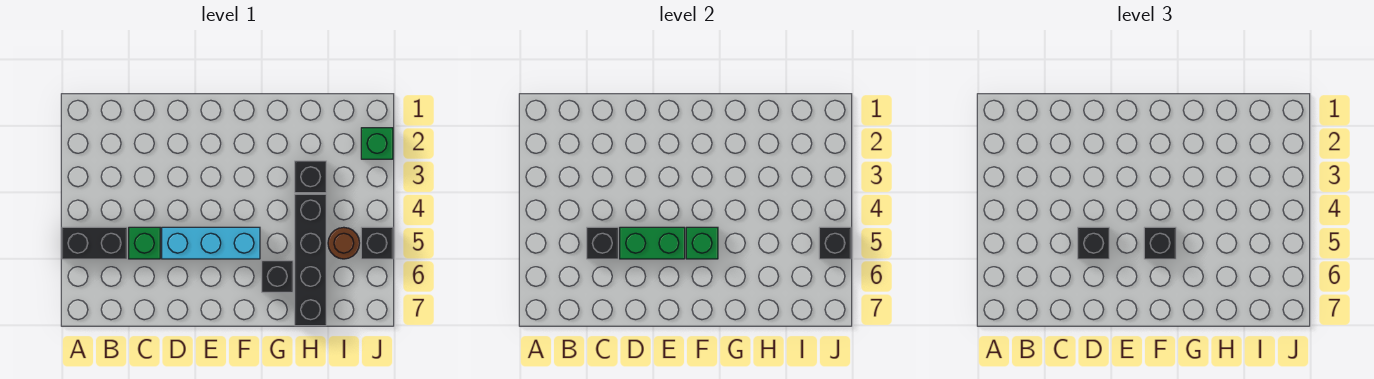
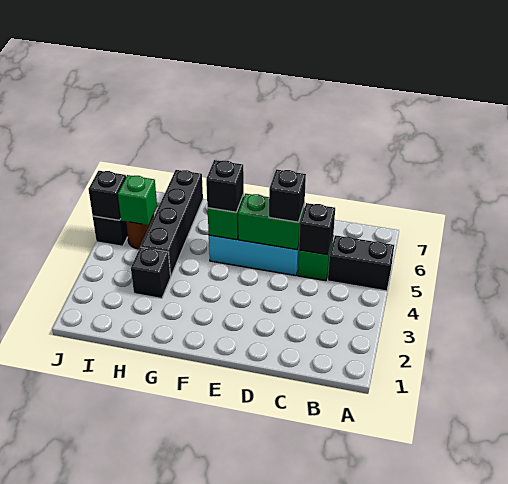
black 1x1 brick [262,261,293,292] -> none
green 1x1 brick [361,128,393,159] -> green 1x1 brick moved to [118,175,157,225]

